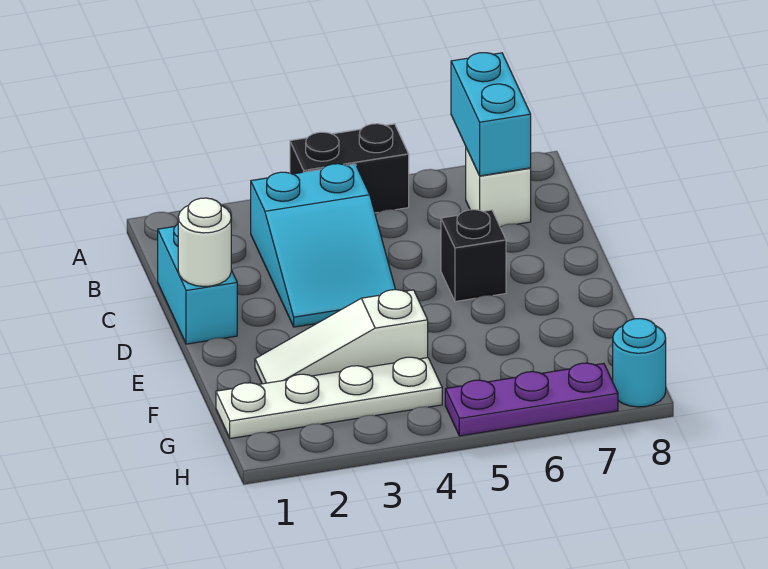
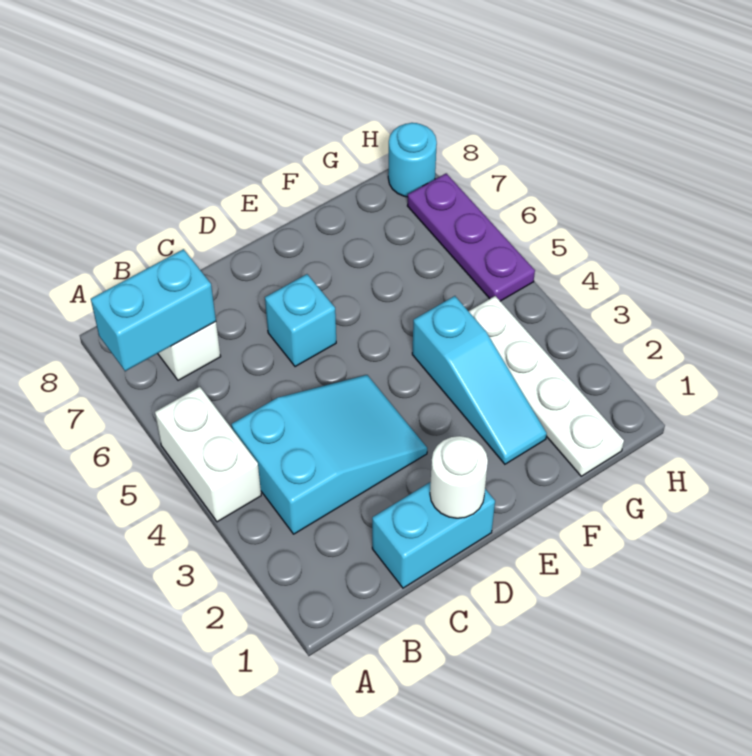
black 1x2 brick [290,124,409,213] -> white 1x2 brick [155,387,261,522]
black 1x1 brick [441,210,506,302] -> cyan 1x1 brick [265,274,336,367]
white 1x3 slope [255,290,428,384] -> cyan 1x3 slope [412,296,547,464]

